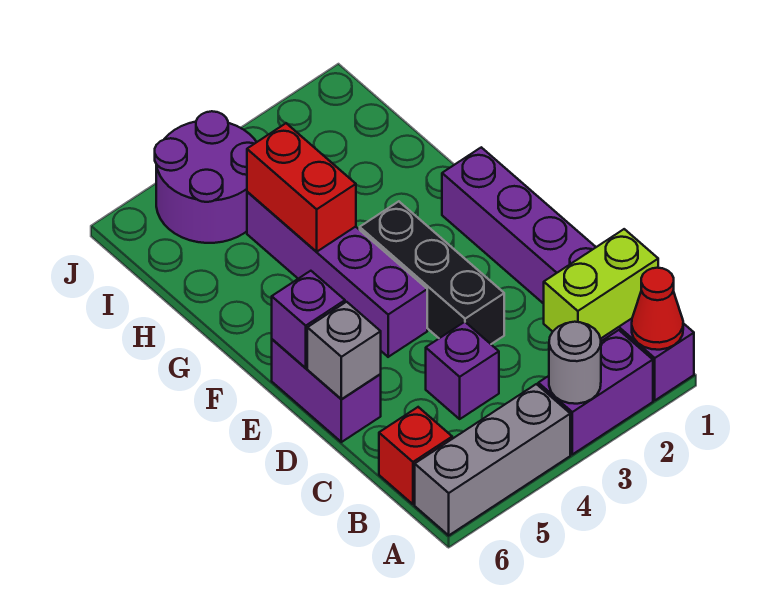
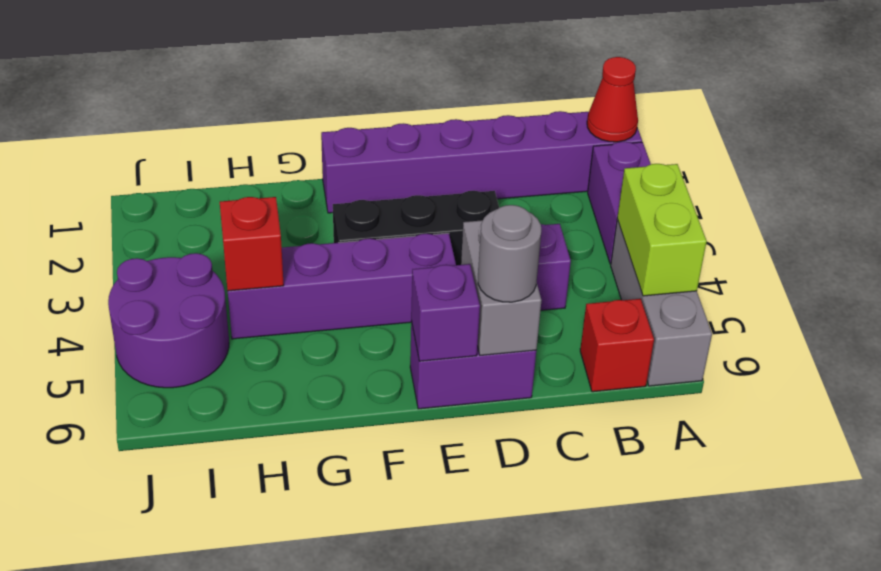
grey 1x1 round brick [549,322,601,404] -> grey 1x1 round brick moved to [478,205,541,302]
lime 1x2 brick [544,229,658,339] -> lime 1x2 brick moved to [617,164,707,296]
grey 1x1 brick [307,302,381,399] -> grey 1x2 brick [461,220,542,355]
red 1x2 brick [247,123,356,252] -> red 1x1 brick [220,197,284,291]

